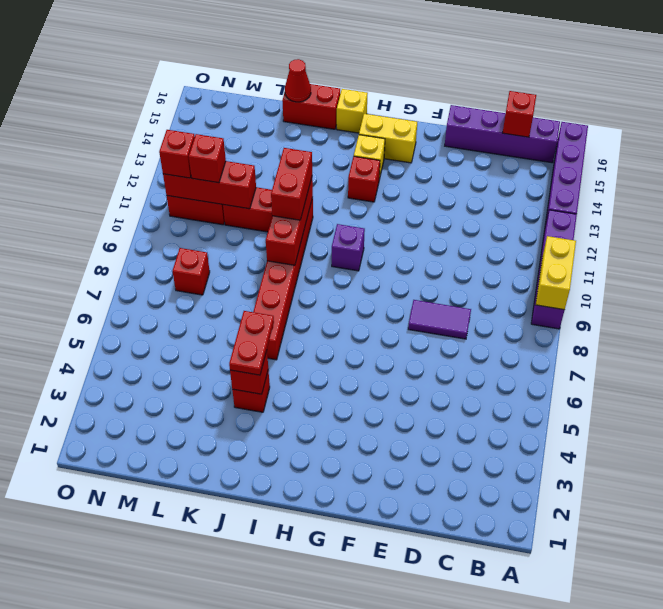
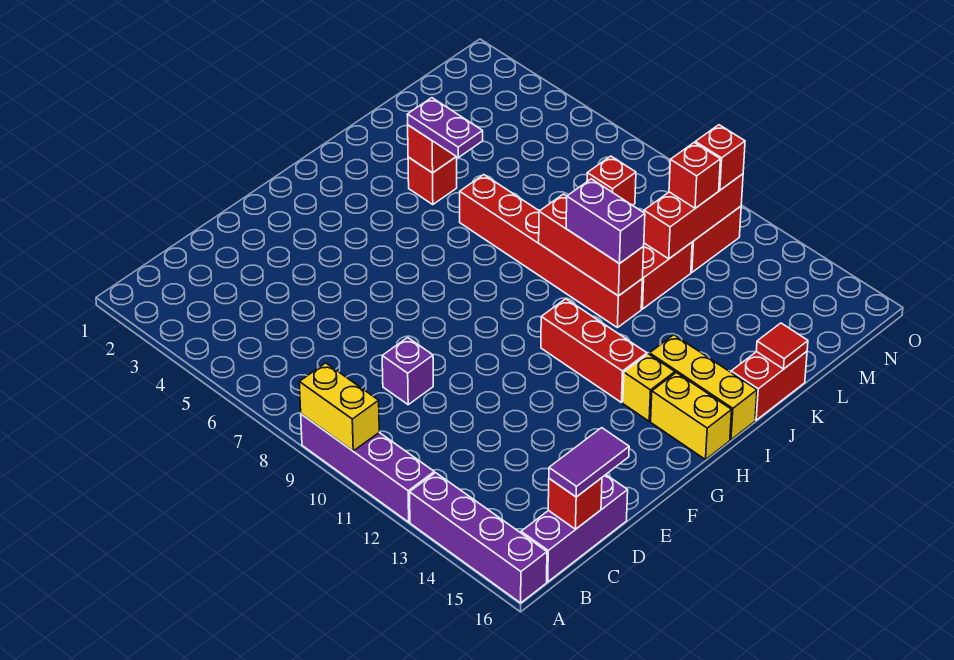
purple 1x4 brick [445,105,560,163] -> purple 1x3 brick [521,475,628,582]
purple 1x2 tile [408,300,471,339] -> purple 1x2 tile moved to [549,428,629,497]
yellow 1x2 brick [359,114,417,163] -> yellow 1x2 brick turned to [651,373,732,460]
purple 1x1 brick [332,224,365,271] -> purple 1x1 brick moved to [382,338,433,405]
red 1x1 brick [348,156,380,202] -> red 1x3 brick [541,299,647,402]
yellow 1x1 brick [337,89,368,133] -> yellow 1x3 brick [649,335,757,440]
red 1x2 plate [229,311,274,375] -> purple 1x2 plate [407,98,483,157]
red 1x2 brick [271,148,312,220] -> purple 1x2 brick [566,179,645,264]
red 1x1 cone [285,59,311,102] -> red 1x1 tile [756,323,808,369]

